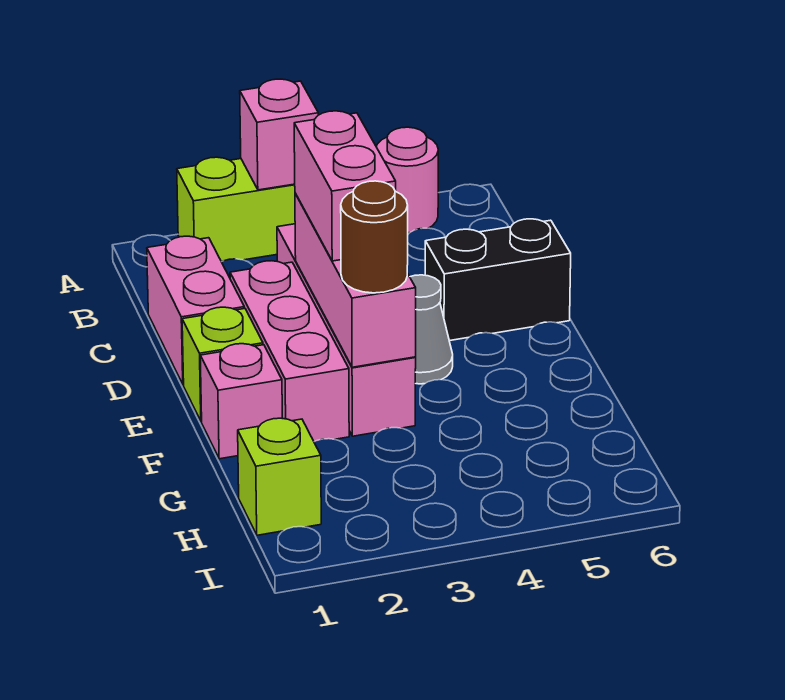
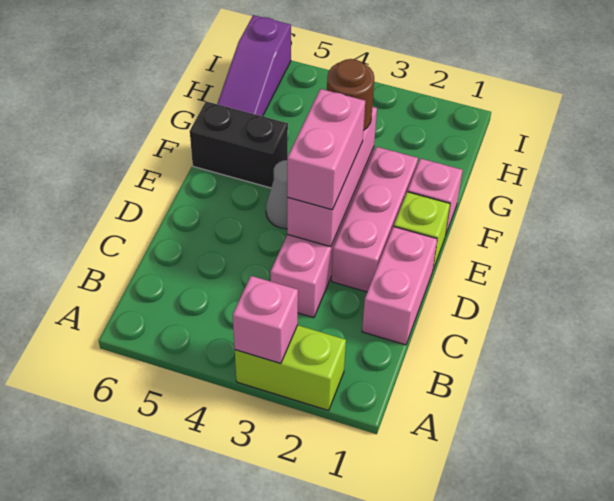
pink 1x1 round brick [376,127,438,233] -> none
black 1x2 brick [425,219,571,341] -> black 1x2 brick moved to [190,101,288,188]
none -> purple 1x3 slope [217,15,291,116]
lime 1x1 brick [238,418,321,535] -> none

